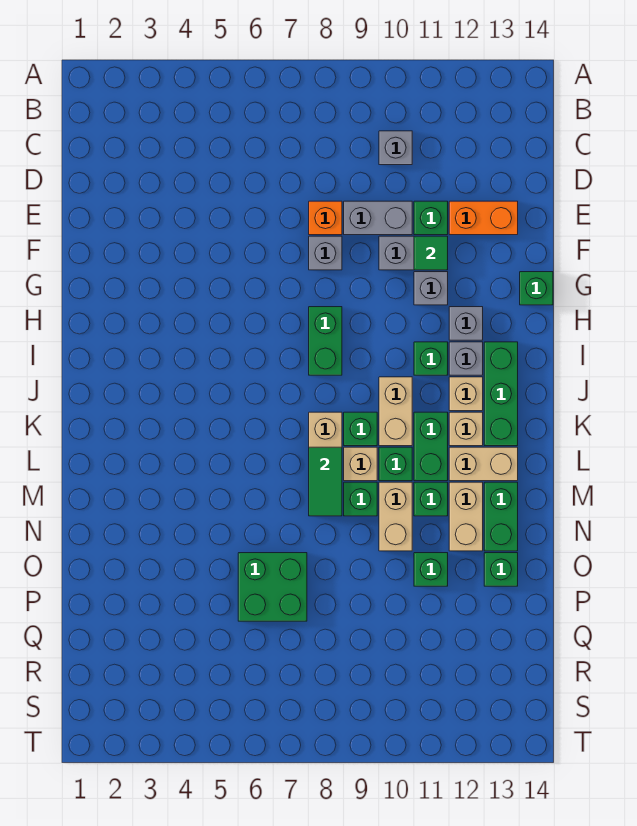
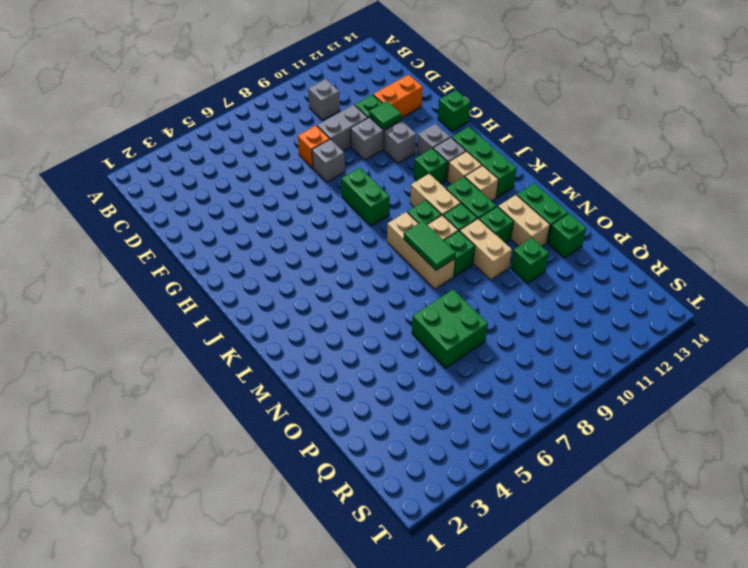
tan 1x2 brick [449,447,518,481] -> none

